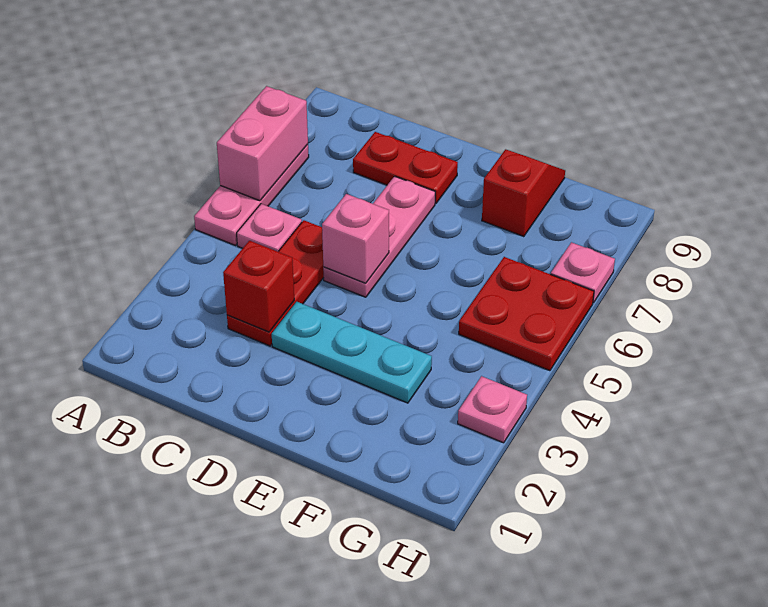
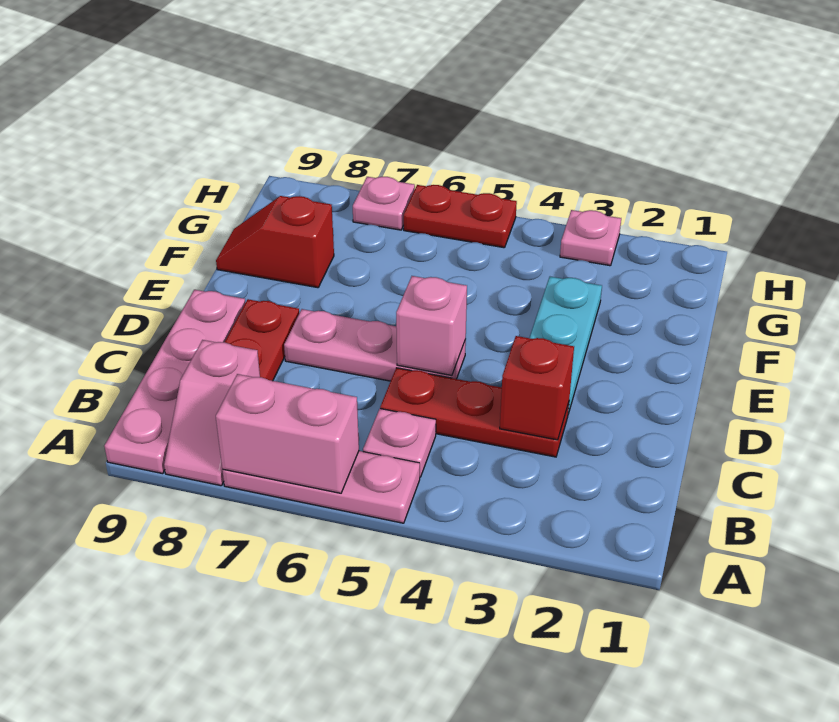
none -> pink 1x2 slope [164,340,260,486]
none -> pink 1x4 plate [104,290,245,474]
red 2x2 plate [459,257,594,371] -> red 1x2 plate [404,185,517,248]

